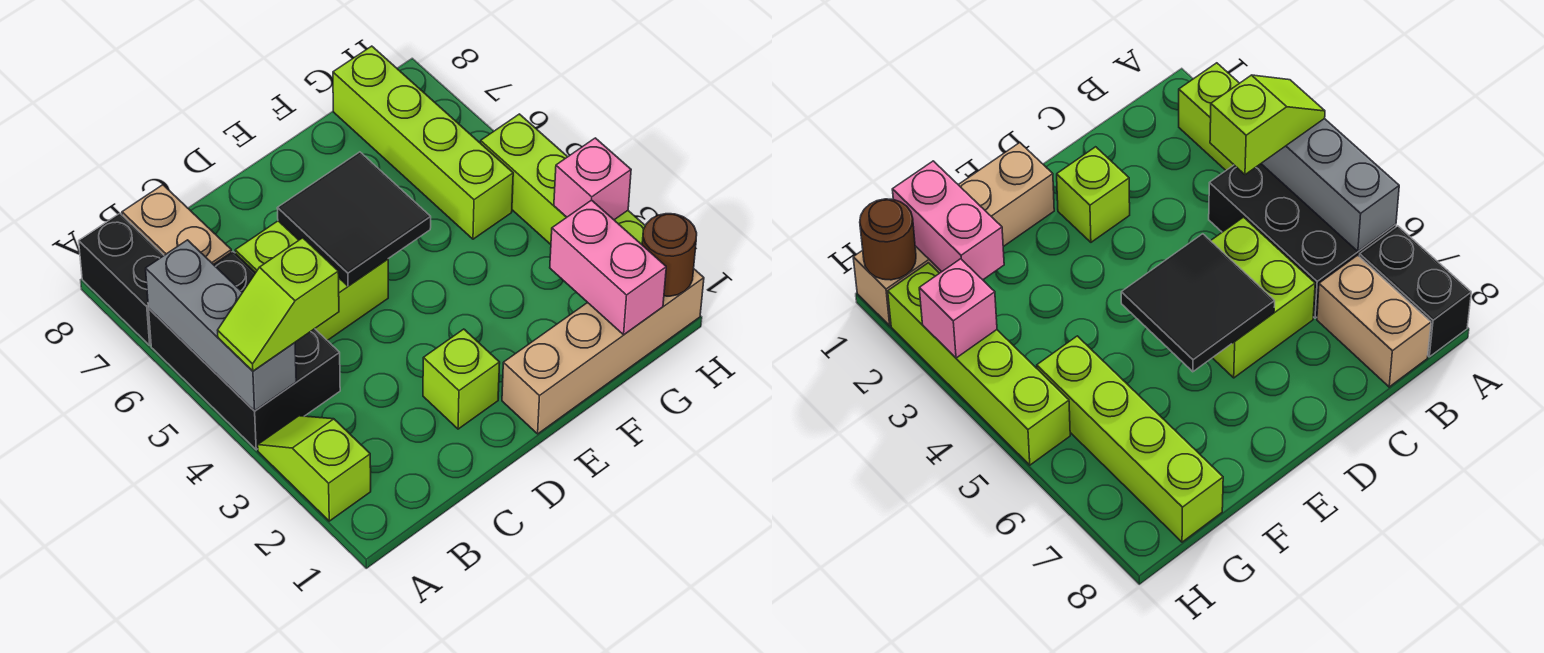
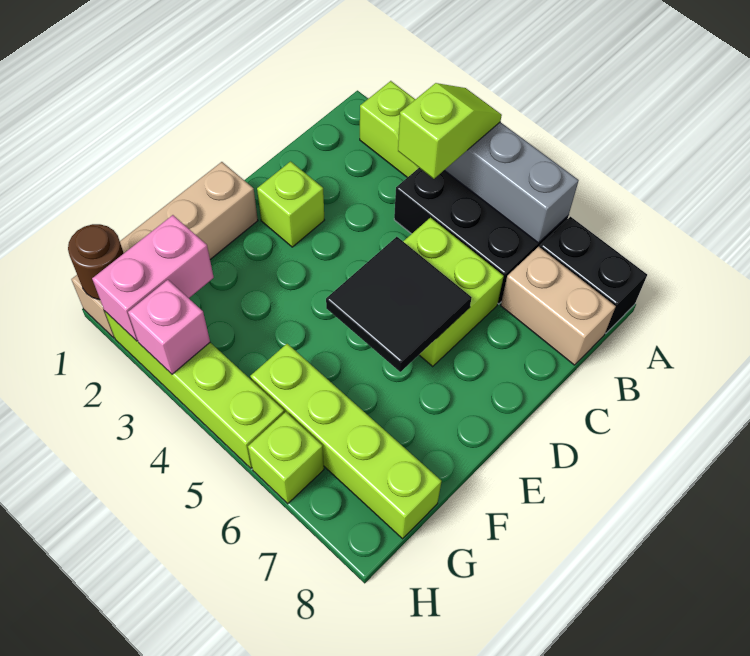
pink 1x2 brick [550,200,666,335] -> pink 1x2 brick turned to [92,215,214,341]
none -> lime 1x1 brick [248,412,324,504]

